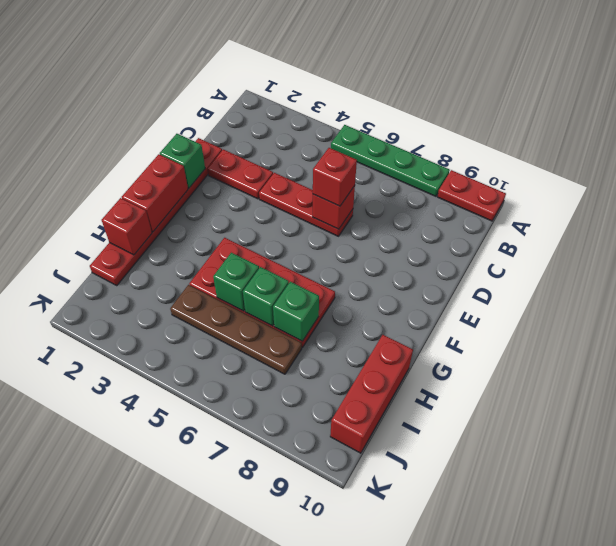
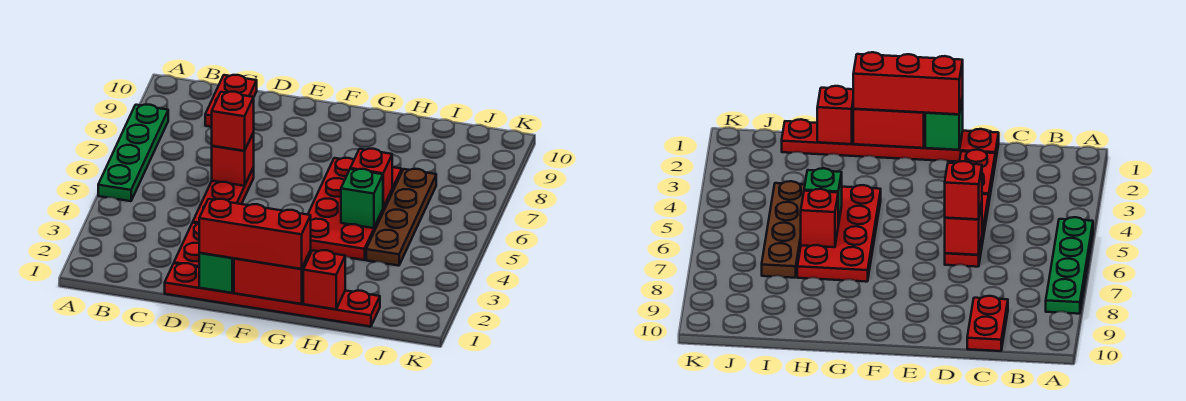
red 1x2 plate [437,170,506,221] -> red 1x2 plate moved to [205,75,257,127]
green 1x1 brick [243,267,289,326] -> red 1x1 brick [350,149,392,208]
green 1x1 brick [273,282,319,341] -> none
red 1x3 brick [330,335,413,453] -> red 1x3 brick moved to [199,199,311,269]

